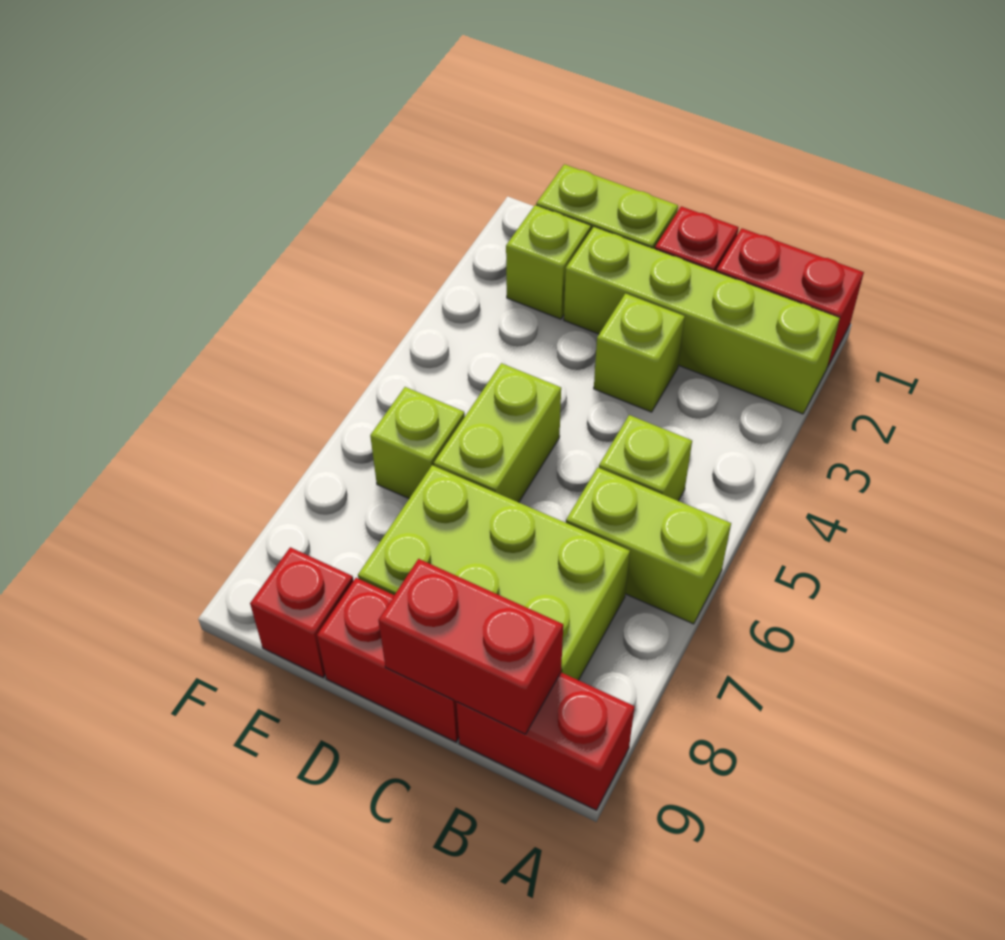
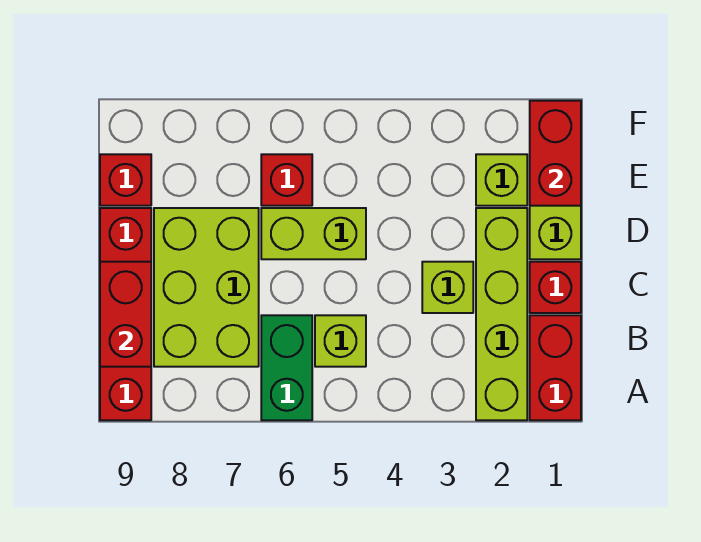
lime 1x2 brick [566,468,731,624] -> green 1x2 brick [261,315,312,420]
none -> red 1x2 brick [530,101,581,206]
lime 1x1 brick [370,387,465,498] -> red 1x1 brick [261,154,312,206]

